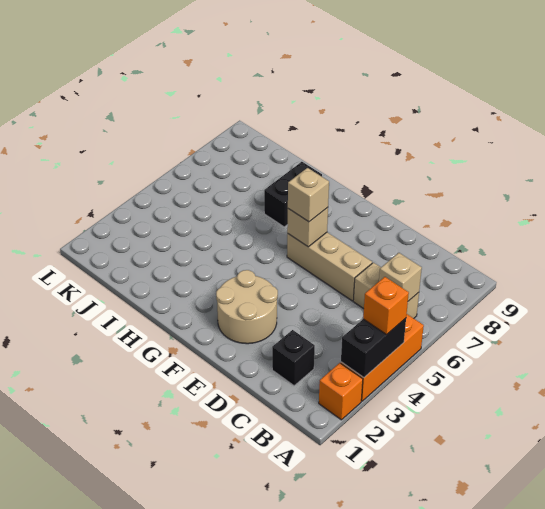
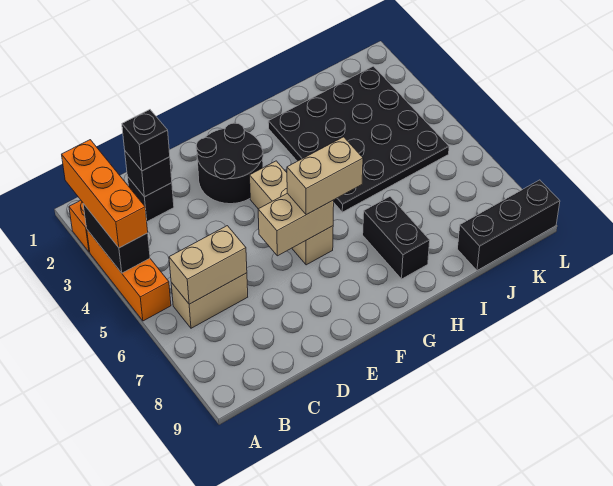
orange 1x1 brick [363,277,409,335] -> orange 1x3 brick [62,140,148,248]
tan 1x1 brick [379,253,422,301] -> tan 1x2 brick [169,226,247,304]
none -> black 1x1 brick [125,151,172,197]
none -> black 1x1 brick [122,110,170,171]
tan 1x3 brick [287,232,372,301] -> tan 1x3 brick turned to [250,161,333,265]
tan 2x2 round brick [216,270,278,344] -> black 2x2 round brick [196,123,263,204]
tan 1x1 brick [287,208,328,247] -> tan 1x2 brick [258,193,334,256]
tan 1x1 brick [288,168,329,222] -> tan 1x2 brick [287,137,363,215]
none -> black 4x4 plate [268,66,449,212]
none -> black 1x3 brick [458,180,560,271]

